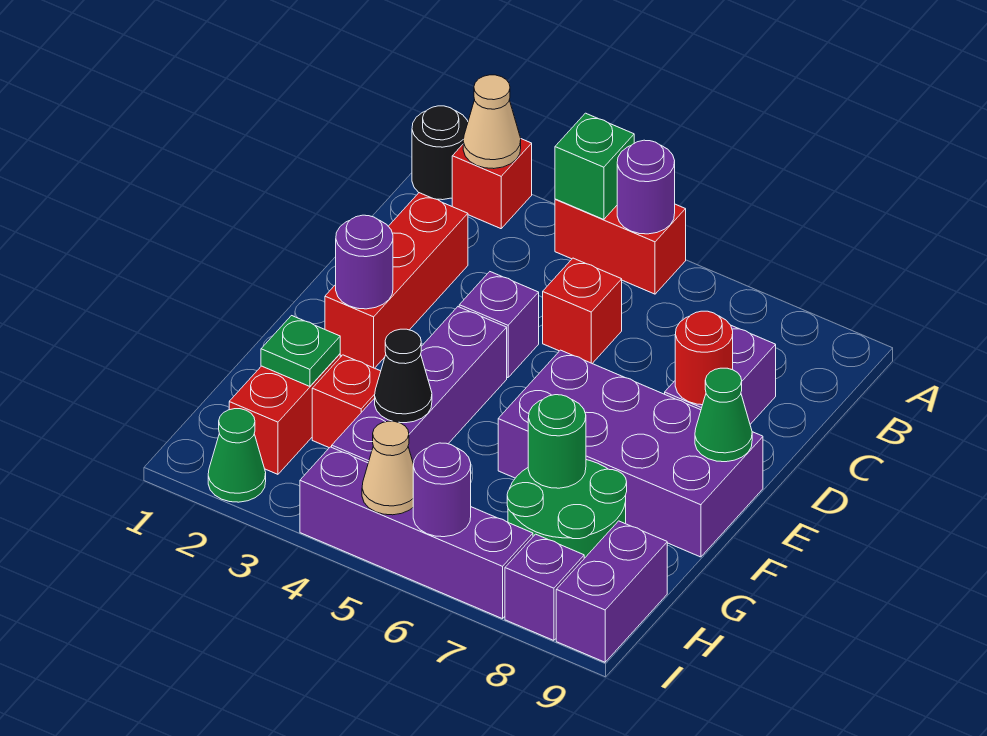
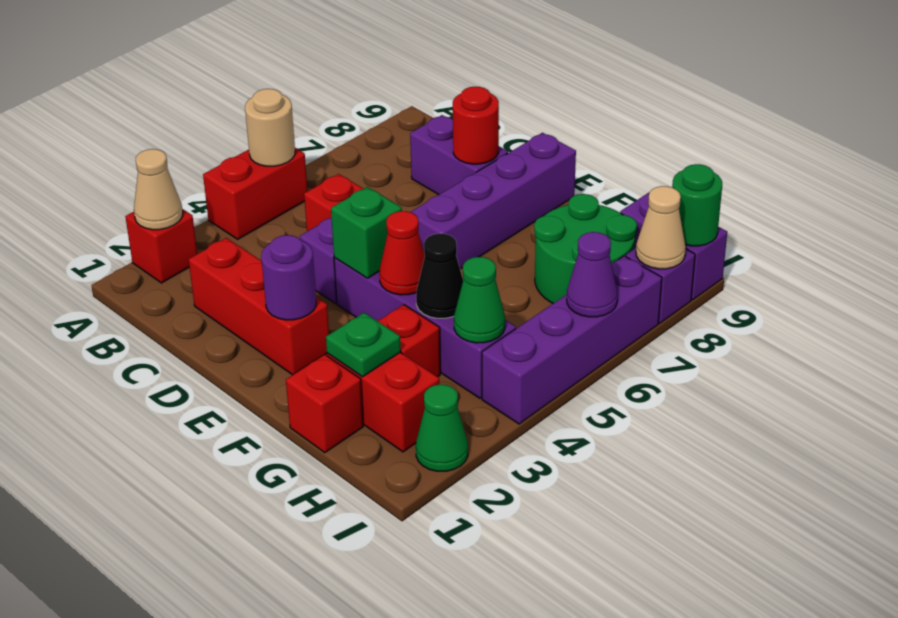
black 1x1 round brick [412,106,468,200] -> none
green 1x1 brick [555,113,634,220] -> green 1x1 brick moved to [331,187,402,278]
purple 1x1 round brick [617,140,675,234] -> tan 1x1 round brick [245,89,295,166]
purple 2x4 brick [498,350,763,557] -> purple 1x4 brick [411,133,576,269]
green 1x1 cone [695,368,752,462] -> green 1x1 cone moved to [454,257,505,343]
none -> red 1x1 cone [379,211,425,295]
none -> red 1x1 brick [286,355,363,453]
green 1x1 round brick [528,395,586,488] -> green 1x1 round brick moved to [672,164,722,246]
tan 1x1 cone [362,421,414,515] -> tan 1x1 cone moved to [636,186,686,269]
purple 1x1 round brick [413,443,471,537] -> purple 1x1 cone [567,232,617,317]

